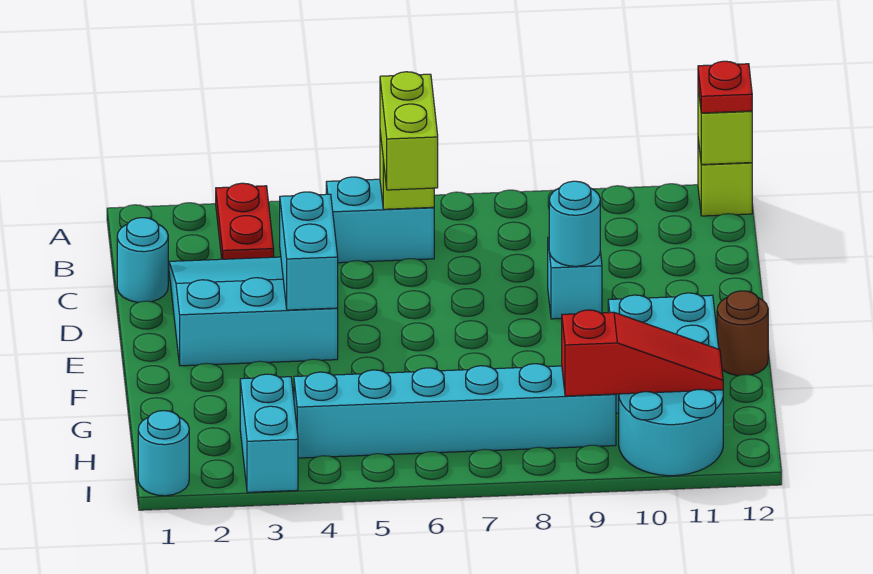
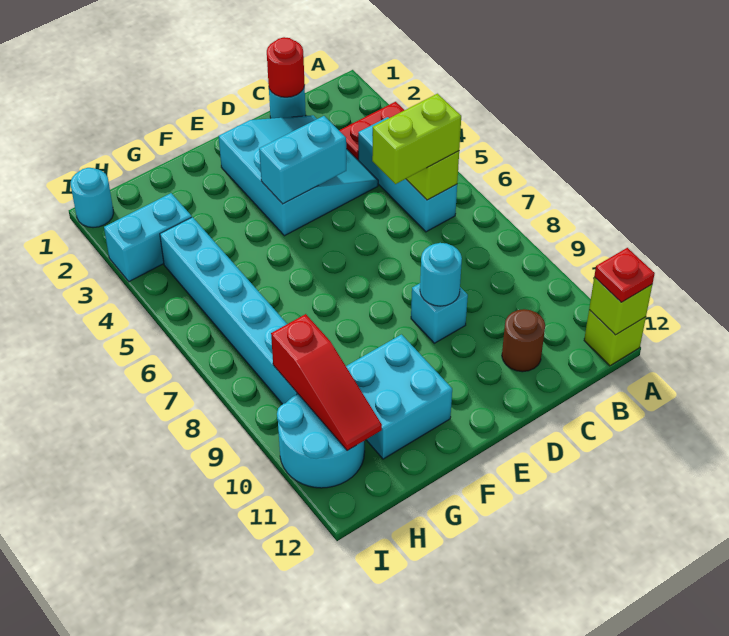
cyan 1x2 brick [326,177,434,263] -> cyan 1x3 brick [358,117,457,232]
none -> red 1x1 round brick [267,37,305,97]
brown 1x1 round brick [717,291,768,376] -> brown 1x1 round brick moved to [502,309,545,372]

